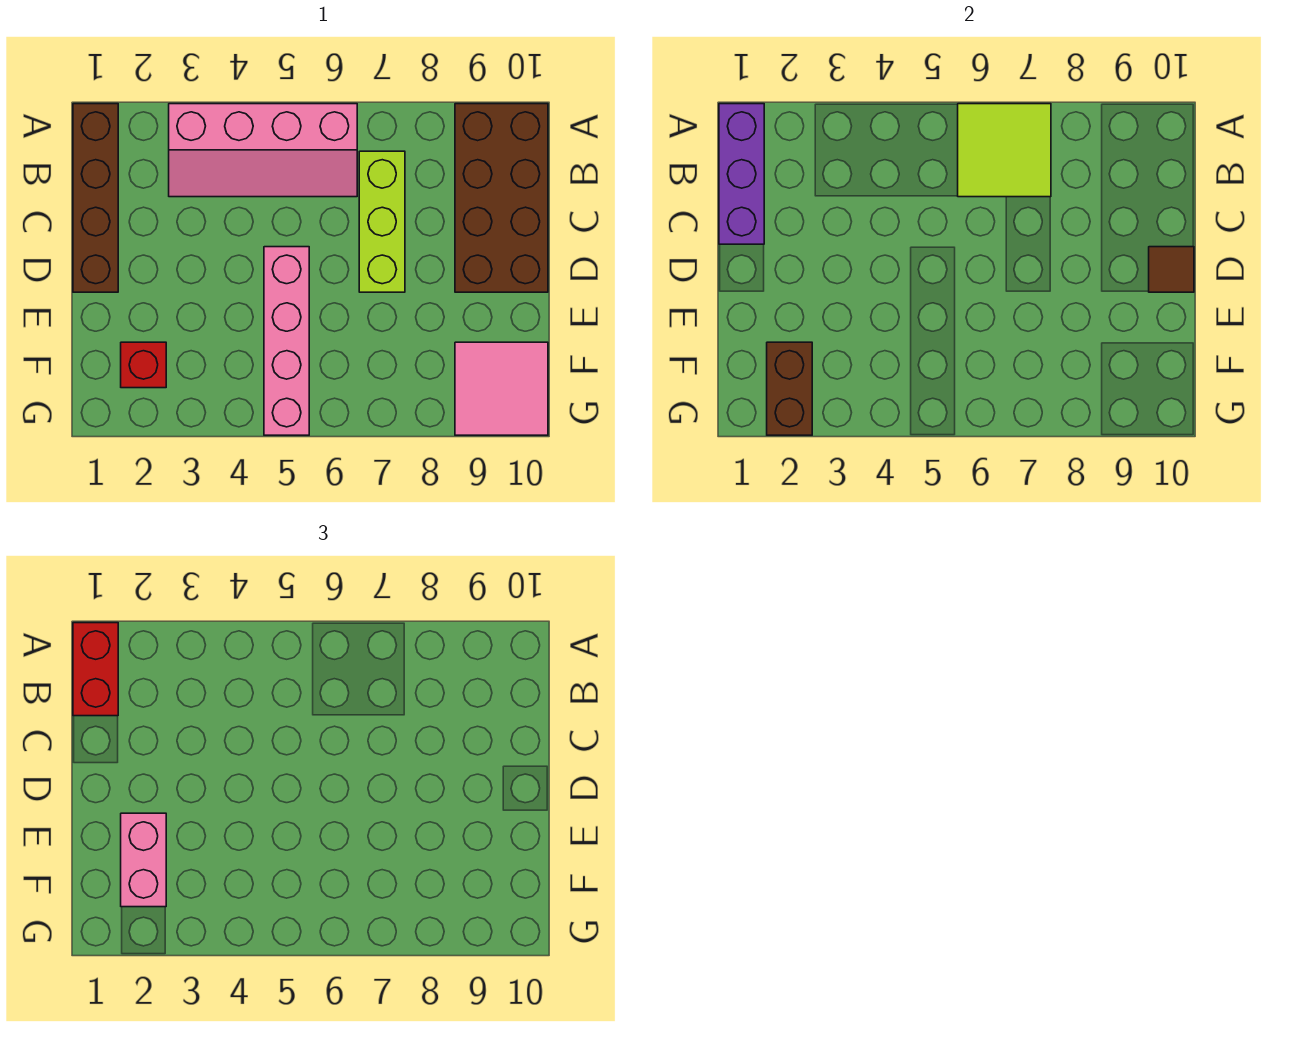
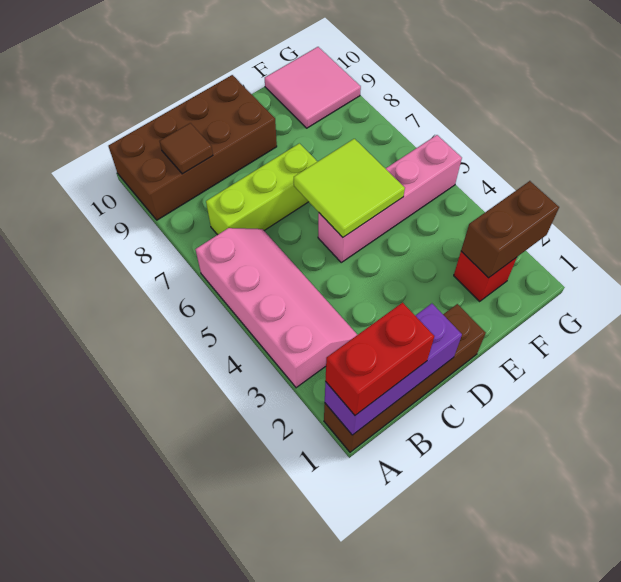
lime 2x2 tile [958,104,1051,197] -> lime 2x2 tile moved to [294,139,405,237]
brown 1x1 tile [1149,247,1194,292] -> brown 1x1 tile moved to [160,123,213,174]
pink 1x2 brick [121,813,166,907] -> none

